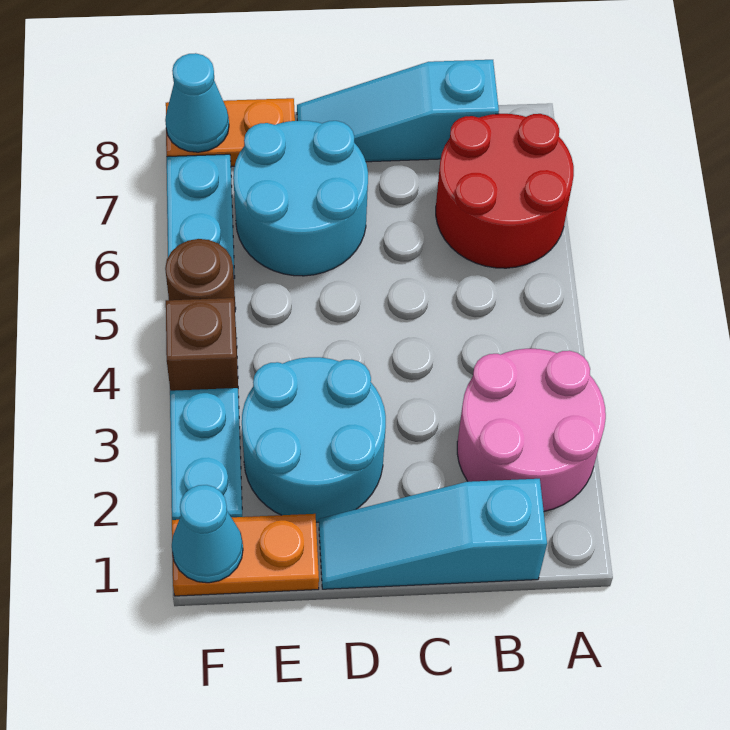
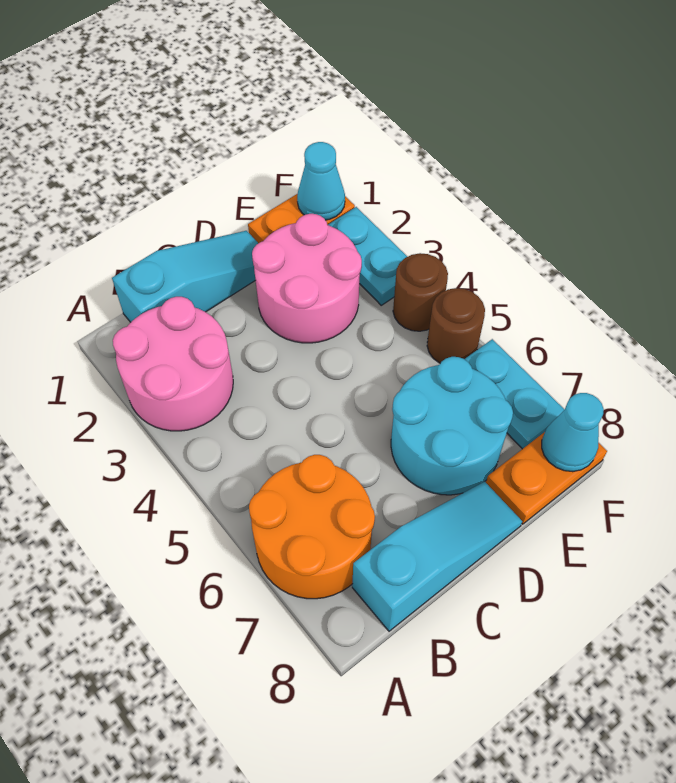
red 2x2 round brick [436,114,574,268] -> orange 2x2 round brick [249,455,375,599]
cyan 2x2 round brick [242,357,386,522] -> pink 2x2 round brick [252,214,362,343]
brown 1x1 brick [166,298,239,398] -> brown 1x1 round brick [393,253,448,331]

